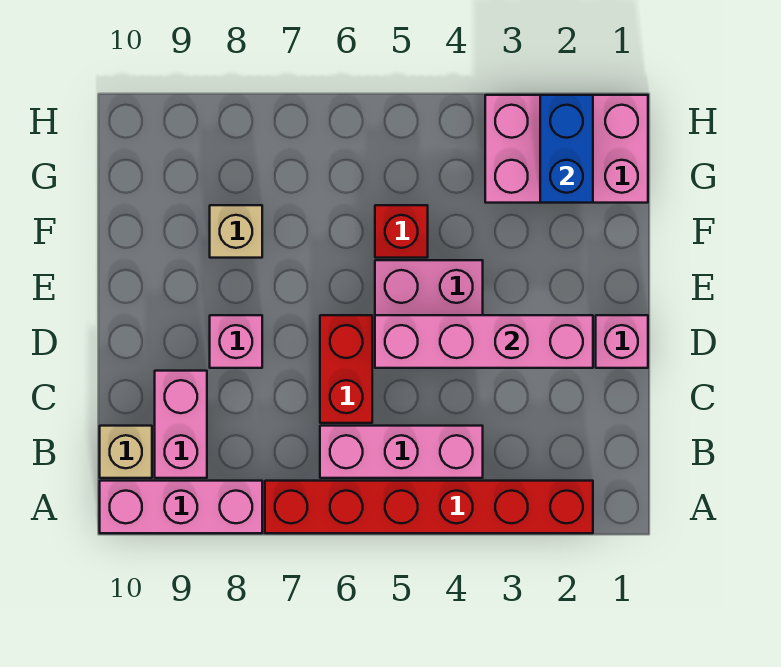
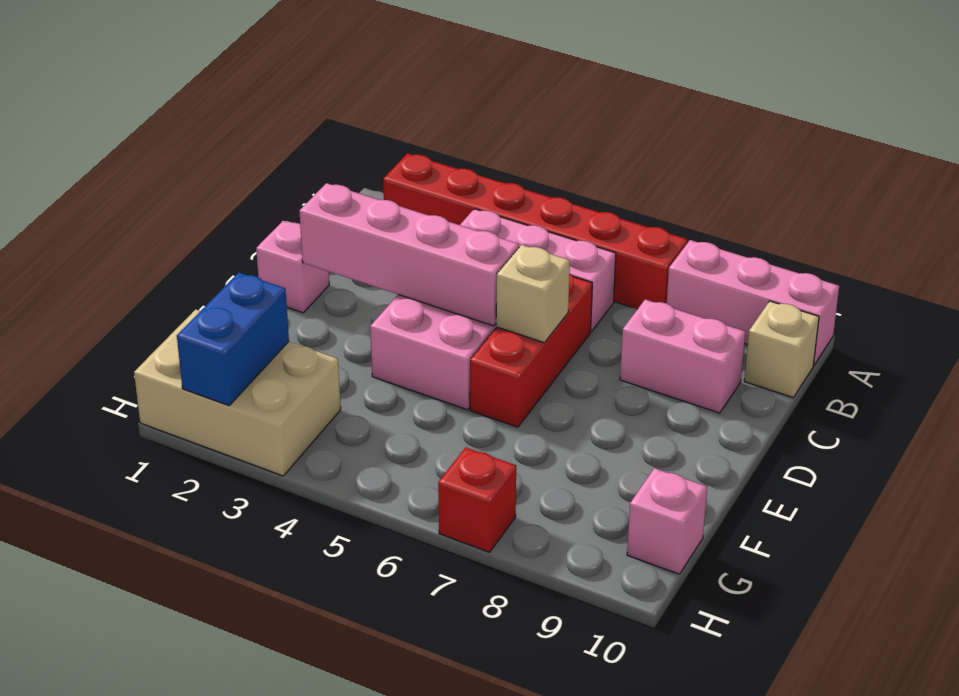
pink 1x2 brick [155,371,207,478] -> pink 1x2 brick turned to [620,300,745,413]
red 1x2 brick [320,315,372,423] -> red 1x3 brick [470,273,592,427]
pink 1x1 brick [210,315,262,368] -> pink 1x1 brick moved to [627,468,707,574]
red 1x1 brick [375,205,428,258] -> red 1x1 brick moved to [438,448,516,552]
tan 1x1 brick [210,205,262,258] -> tan 1x1 brick moved to [496,245,570,343]
pink 2x3 brick [485,95,648,203] -> tan 2x3 brick [134,309,341,476]

